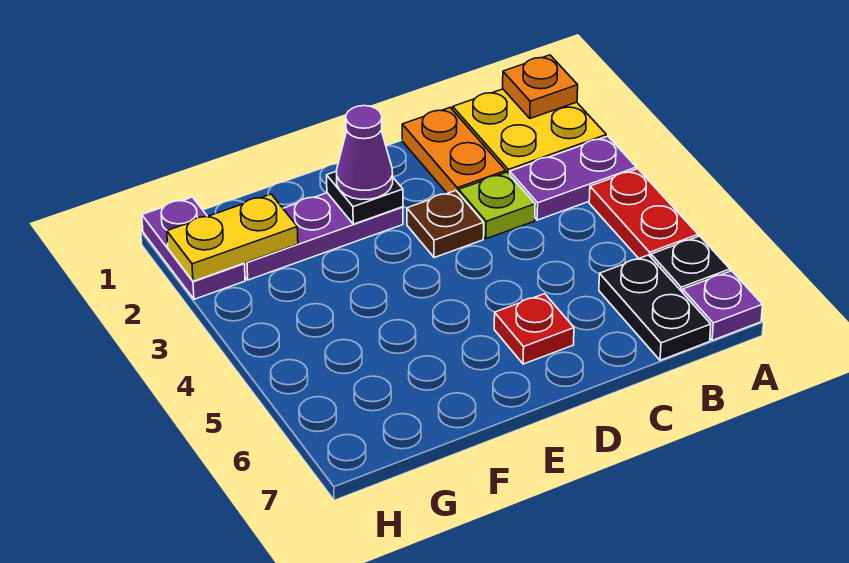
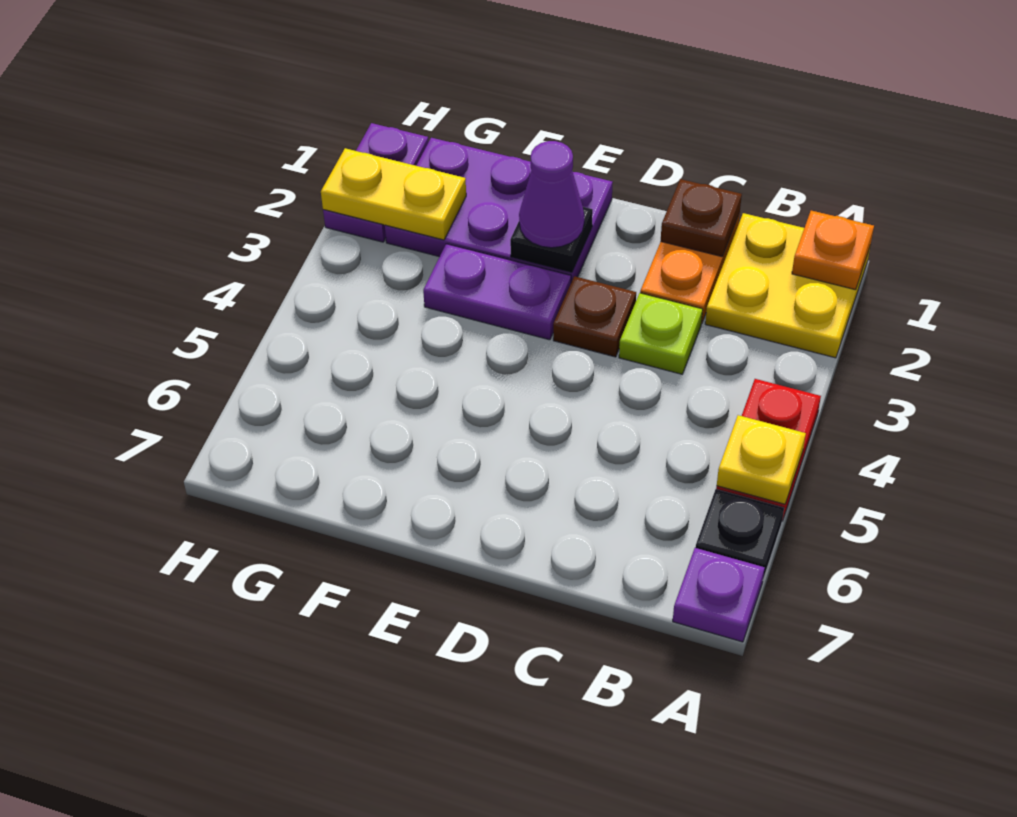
purple 1x2 plate [510,136,636,220] -> purple 1x2 plate moved to [423,244,571,340]
none -> yellow 1x1 plate [717,415,806,504]
black 1x2 plate [599,255,711,360] -> none
none -> brown 1x1 plate [661,179,742,257]
red 1x1 plate [494,294,574,364] -> none
purple 1x3 plate [244,193,403,280] -> purple 2x3 plate [385,138,613,282]

